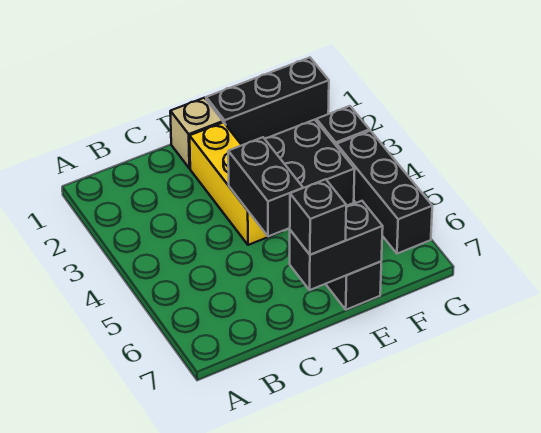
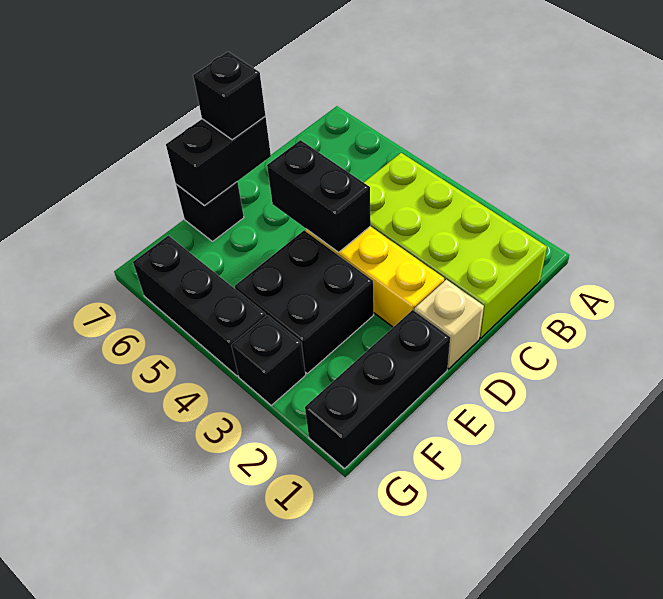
none -> lime 2x4 brick [364,153,547,338]

